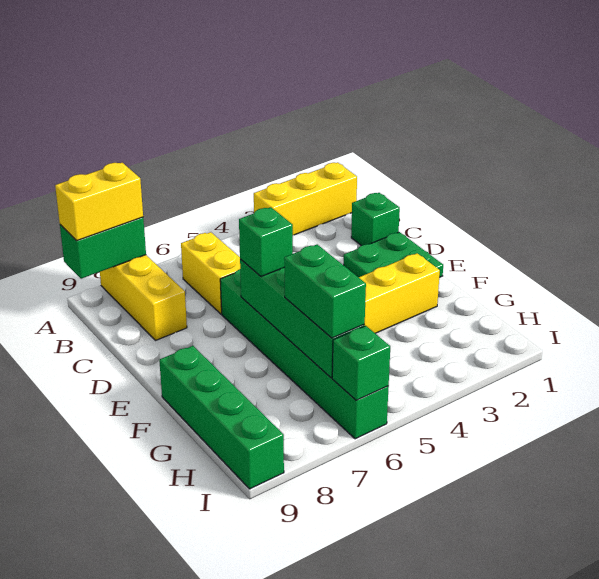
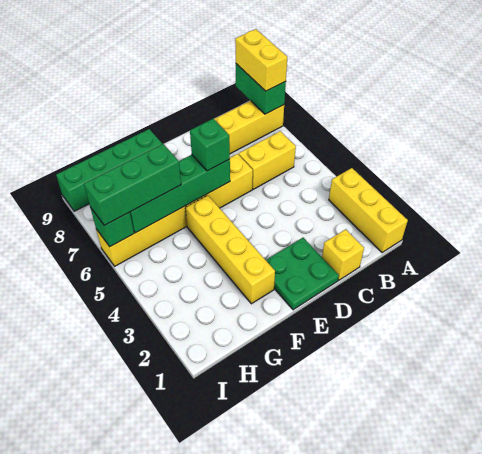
green 1x1 brick [351,193,400,246] -> yellow 1x1 brick [322,229,364,280]
green 1x6 brick [220,269,389,439] -> yellow 1x6 brick [96,154,253,266]
green 1x2 brick [284,244,366,338] -> green 1x3 brick [84,144,181,225]

